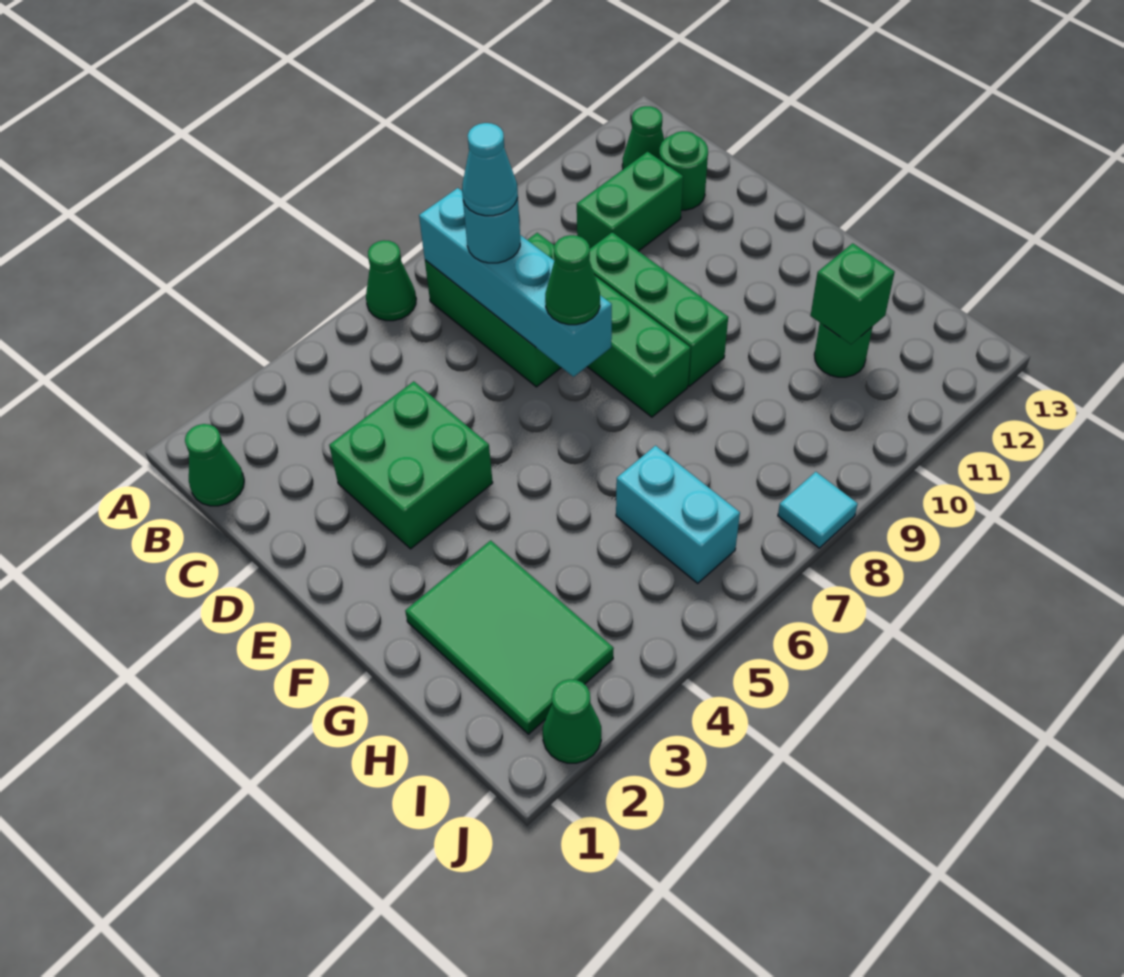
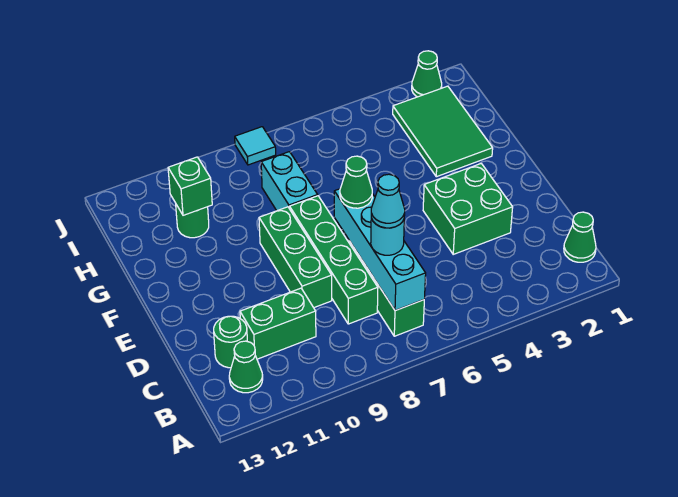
green 1x1 cone [366,240,416,321] -> none
cyan 1x2 brick [616,446,740,583] -> cyan 1x2 brick moved to [261,152,318,211]

